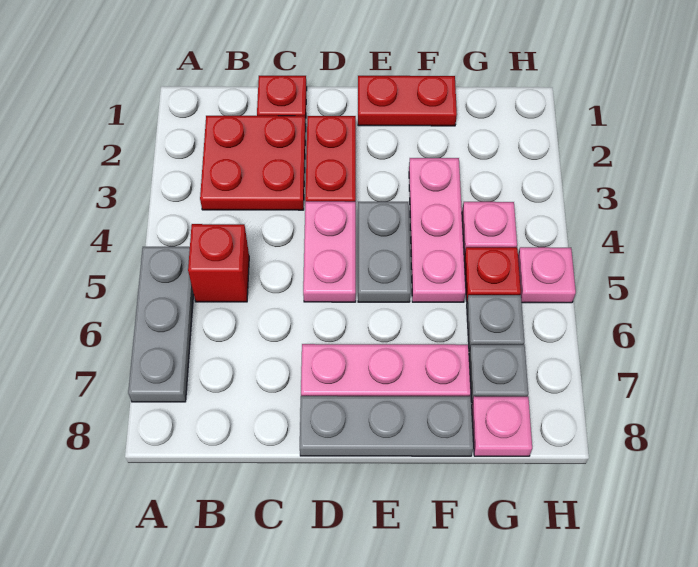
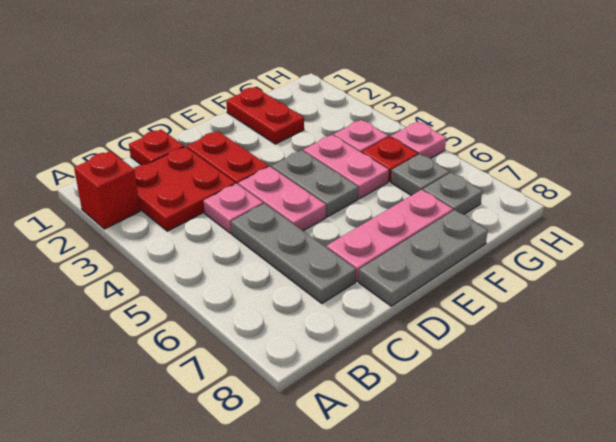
grey 1x3 plate [128,247,194,402] -> grey 1x3 plate moved to [231,203,356,303]
red 1x1 brick [188,224,249,302] -> red 1x1 brick moved to [74,151,140,229]
red 1x2 plate [358,76,457,126] -> red 1x2 plate turned to [226,87,304,144]
pink 1x3 plate [409,158,466,302] -> pink 1x2 plate [303,135,389,199]
pink 1x1 plate [472,396,532,456] -> pink 1x1 plate moved to [204,183,263,233]

